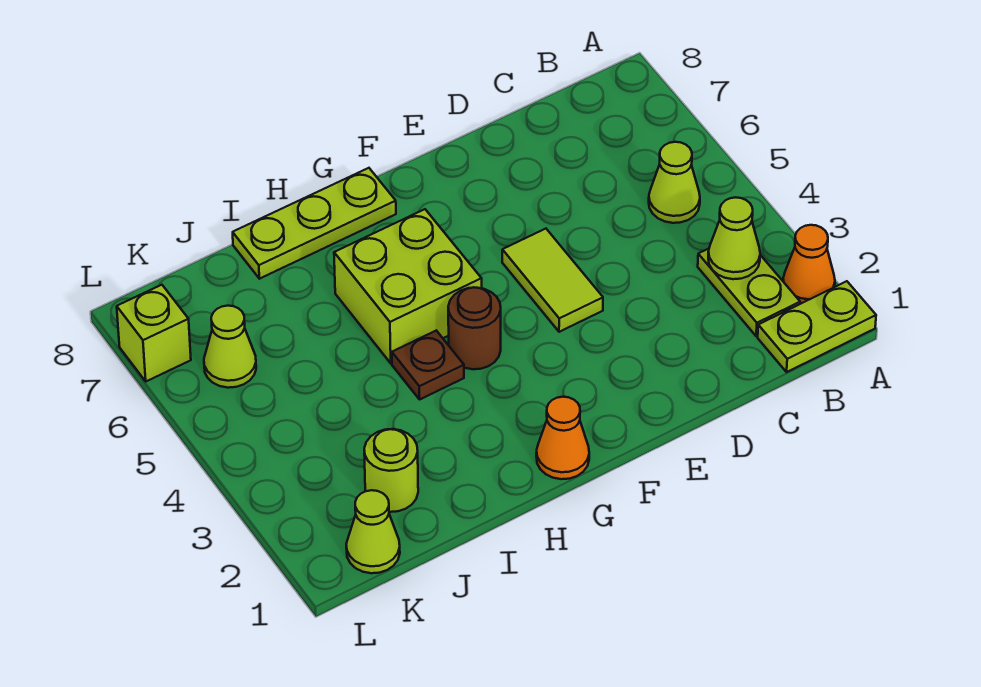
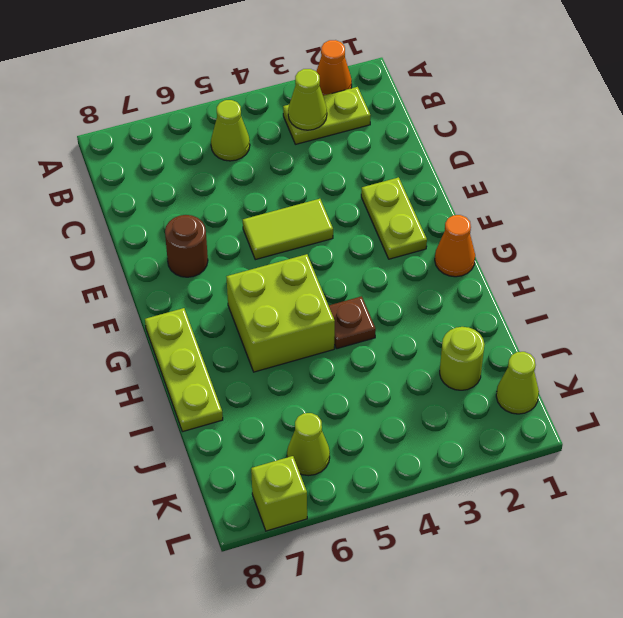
lime 1x2 plate [758,281,876,372] -> lime 1x2 plate moved to [361,177,427,259]
brown 1x1 round brick [448,288,501,369] -> brown 1x1 round brick moved to [165,215,208,277]

